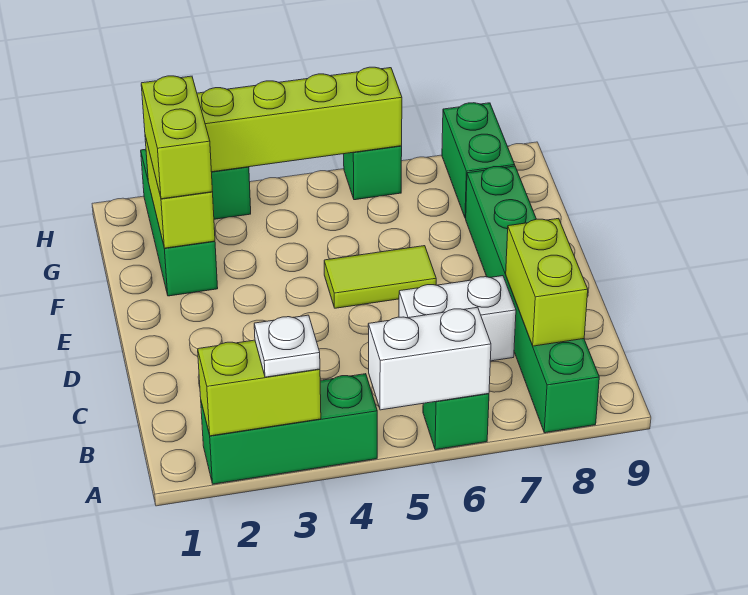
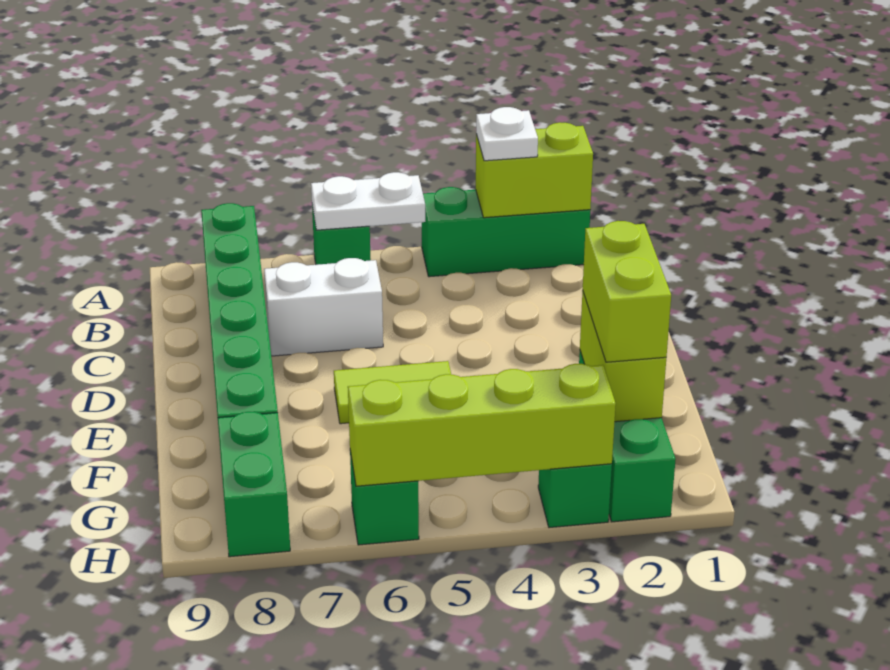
white 1x2 brick [368,307,491,410] -> white 1x2 plate [311,172,425,230]
lime 1x2 brick [506,218,588,346] -> none

